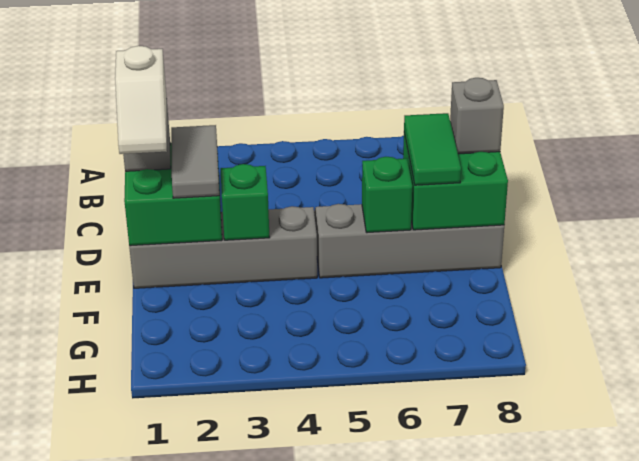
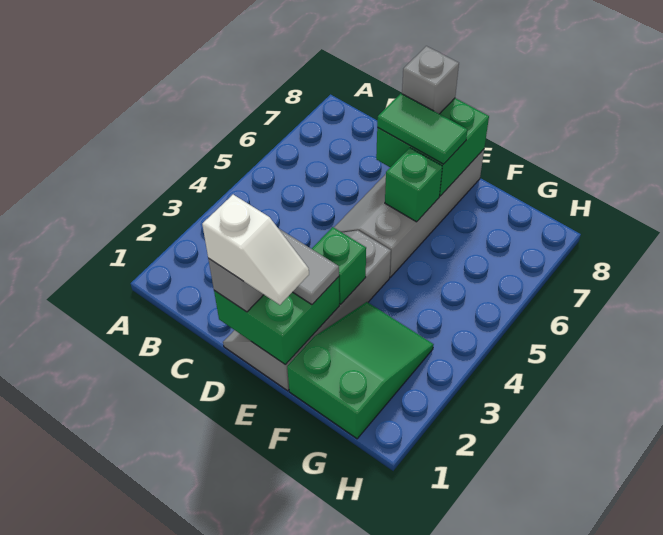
none -> green 2x3 slope [287,302,434,439]

